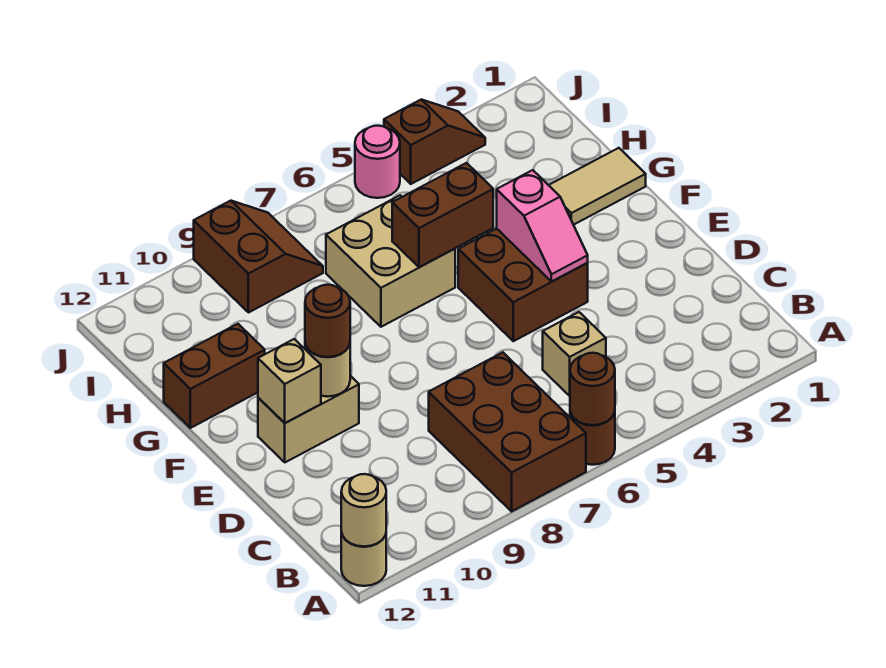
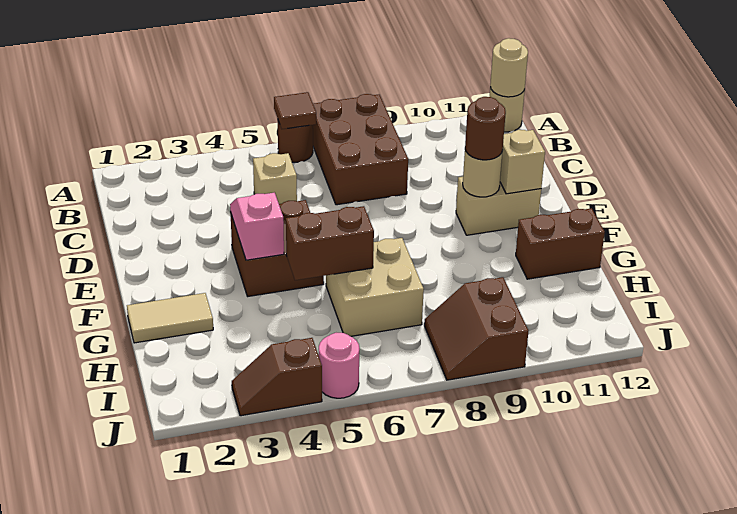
brown 1x1 round brick [570,353,615,425] -> brown 1x1 tile [274,92,316,129]

